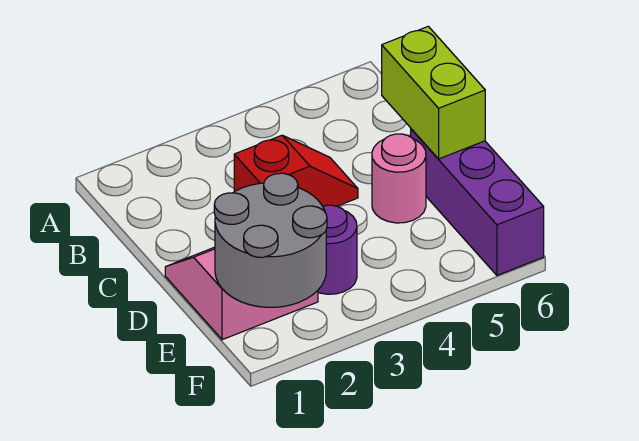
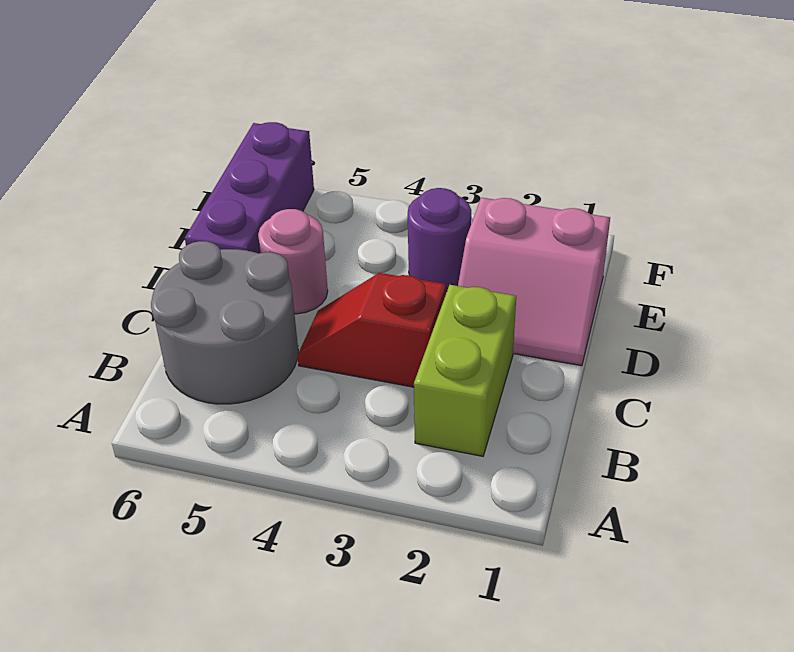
lime 1x2 brick [382,26,485,159] -> lime 1x2 brick moved to [414,285,516,456]
grey 2x2 round brick [214,173,327,307] -> grey 2x2 round brick moved to [151,241,298,404]

